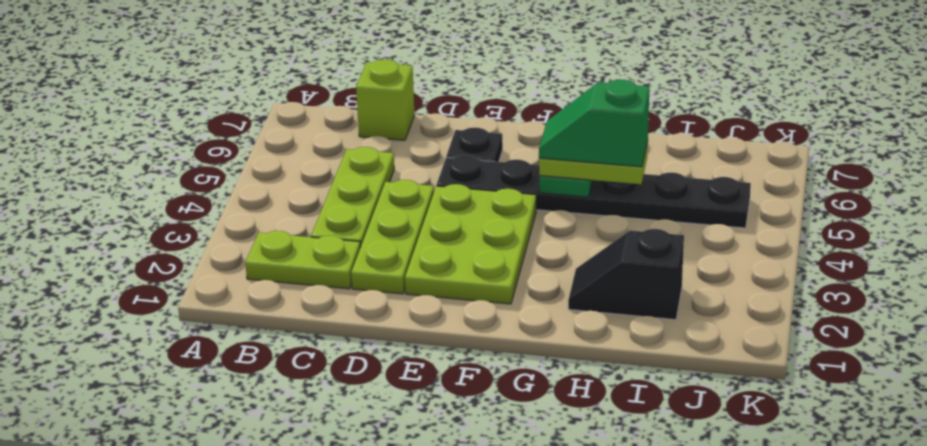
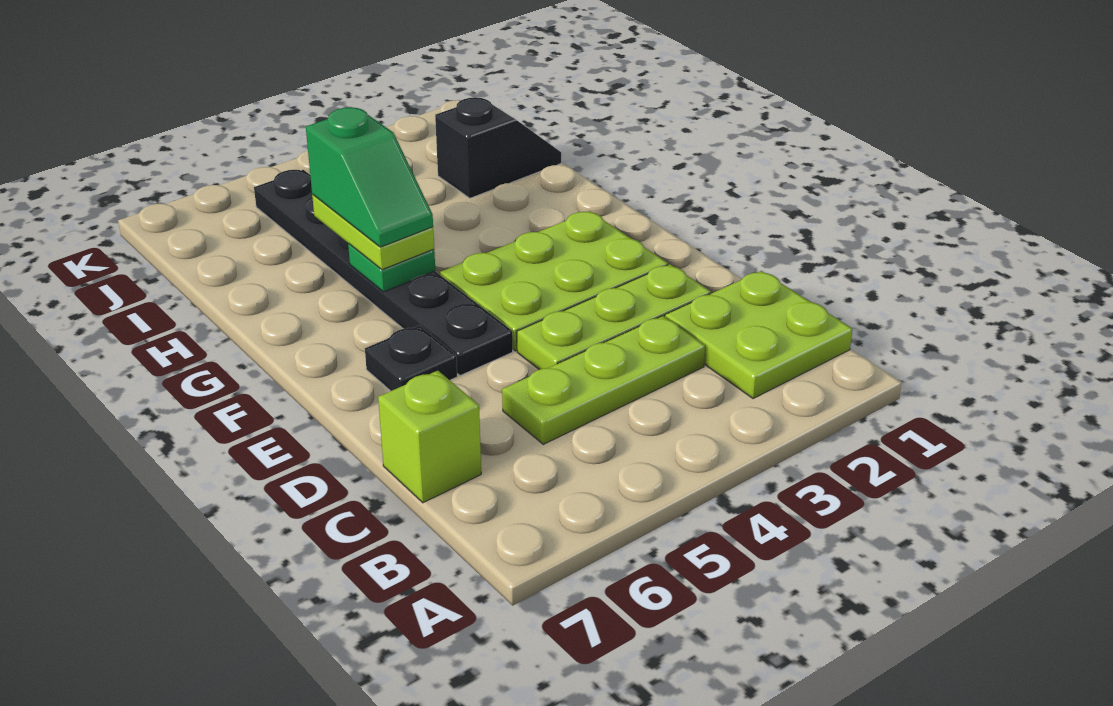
lime 1x2 plate [245,231,361,289] -> lime 2x2 plate [665,271,852,399]
black 1x2 slope [568,229,684,320] -> black 1x2 slope turned to [435,97,561,198]

